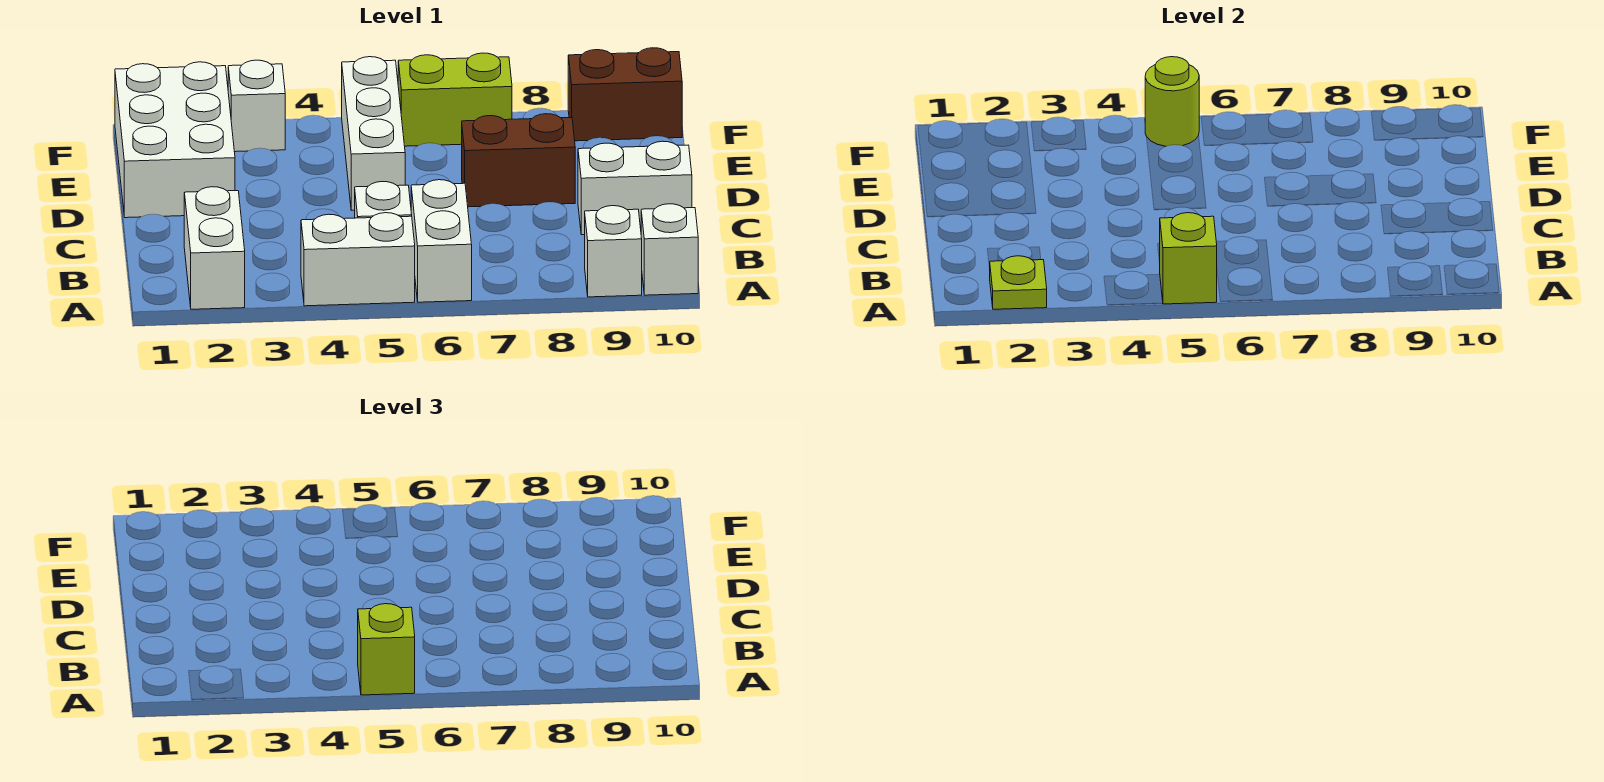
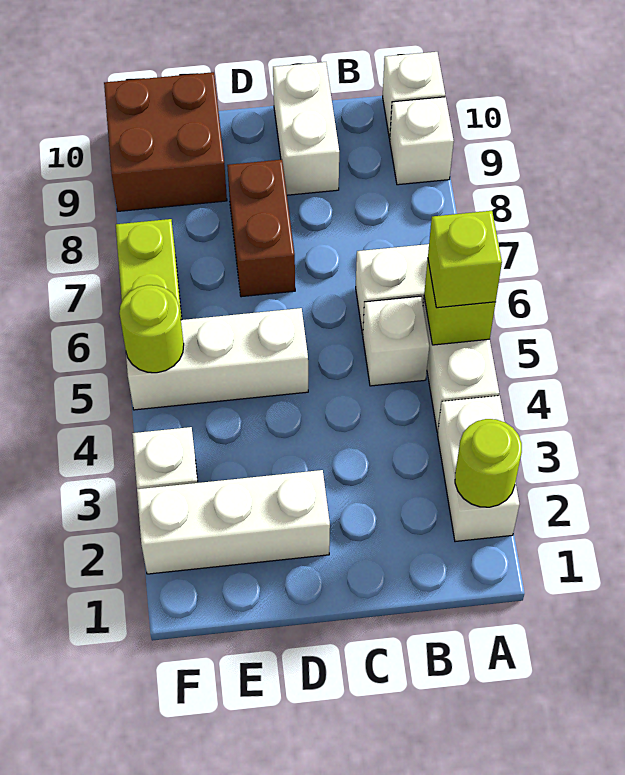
white 1x2 brick [184,187,245,309] -> white 1x2 brick turned to [438,396,519,542]
lime 1x1 plate [989,256,1047,309] -> lime 1x1 round brick [455,419,522,507]
white 2x3 brick [115,62,235,218] -> white 1x3 brick [137,470,330,574]
brown 1x2 brick [568,48,682,141] -> brown 2x2 brick [104,72,227,211]

